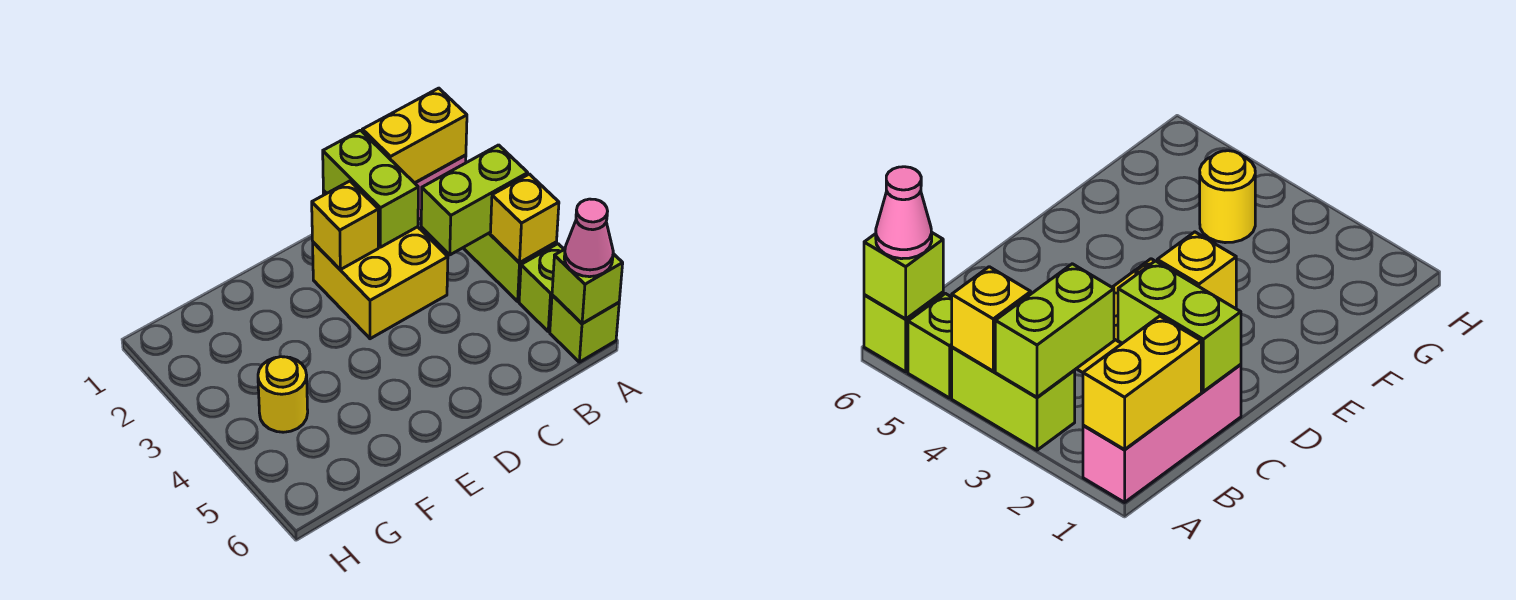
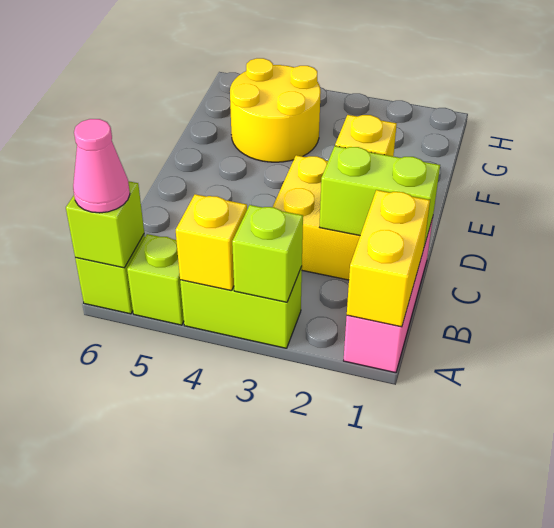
lime 1x2 brick [421,145,528,255] -> lime 1x1 brick [232,205,303,302]
yellow 1x1 round brick [258,357,308,432] -> yellow 2x2 round brick [230,58,321,162]

